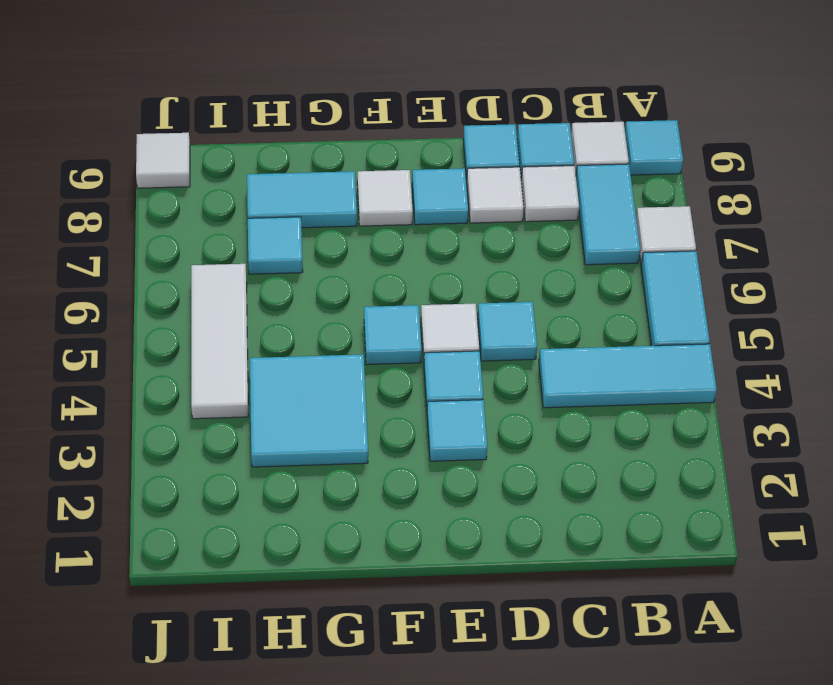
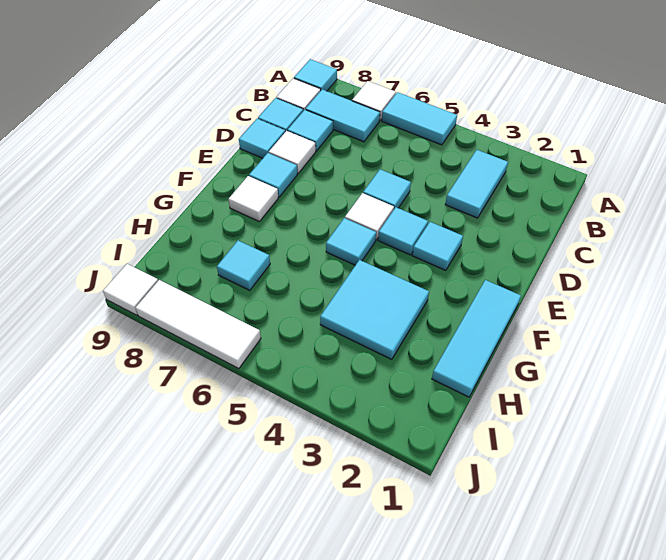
cyan 1x3 tile [539,344,717,408] -> cyan 1x3 tile moved to [432,280,521,397]
white 1x1 tile [521,166,579,222] -> cyan 1x1 tile [288,110,333,151]
cyan 1x2 tile [247,171,357,228] -> cyan 1x2 tile moved to [445,150,508,218]
white 1x3 tile [191,264,248,419] -> white 1x3 tile moved to [135,280,261,369]

